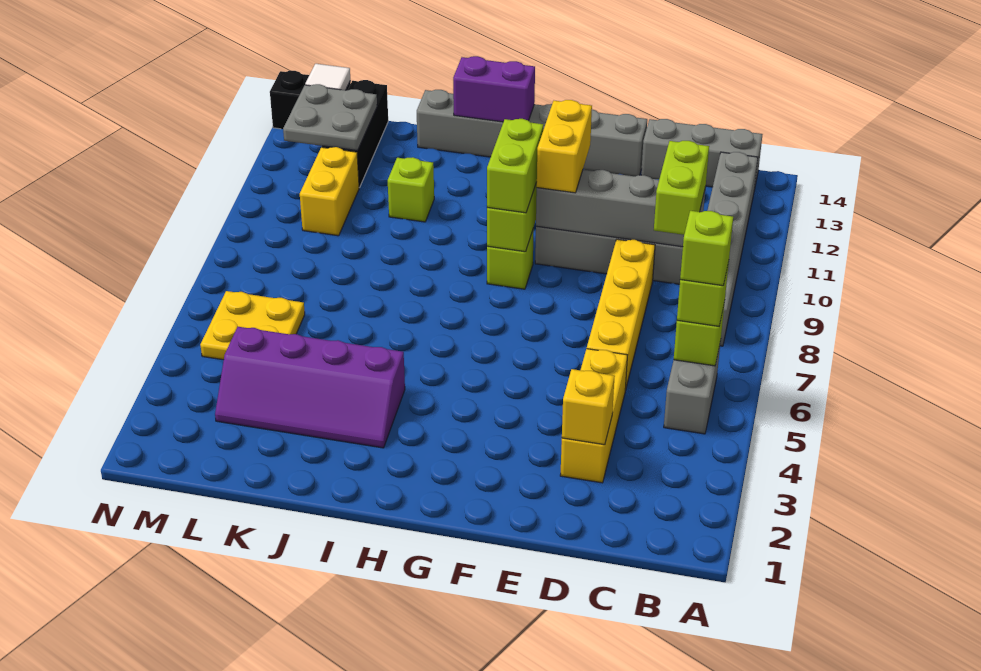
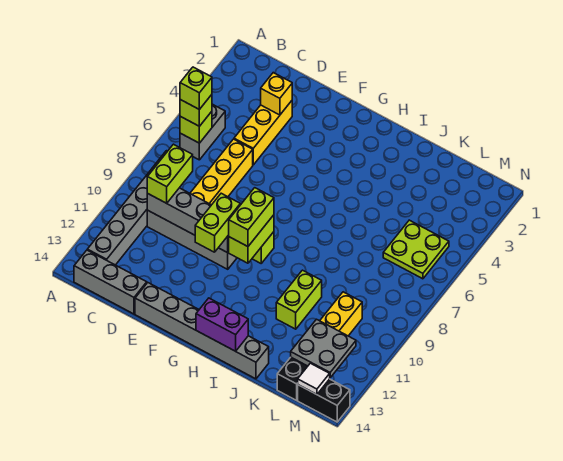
yellow 1x2 brick [536,100,592,193] -> lime 1x2 brick [195,193,240,252]
purple 2x4 slope [215,327,405,448] -> none
lime 1x1 brick [388,157,434,222] -> lime 1x2 brick [276,270,322,329]
yellow 2x2 plate [200,291,305,360] -> lime 2x2 plate [383,220,449,279]

